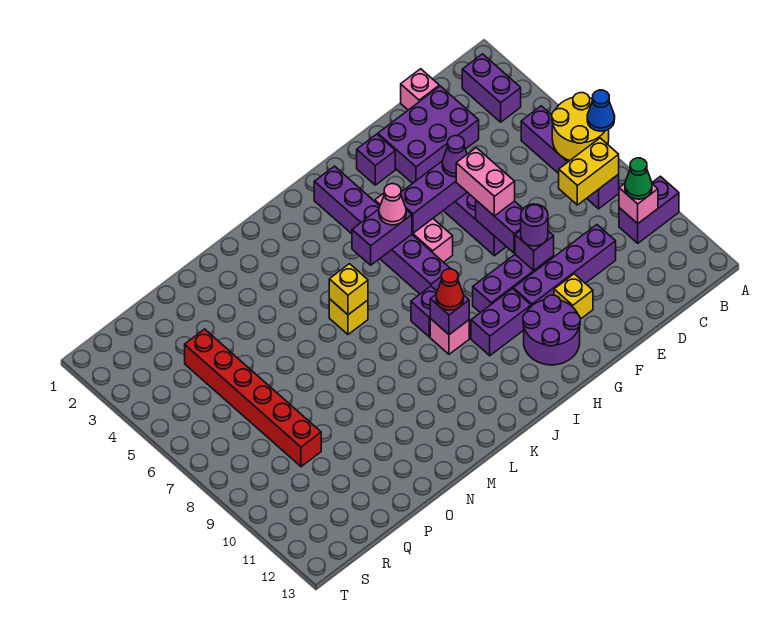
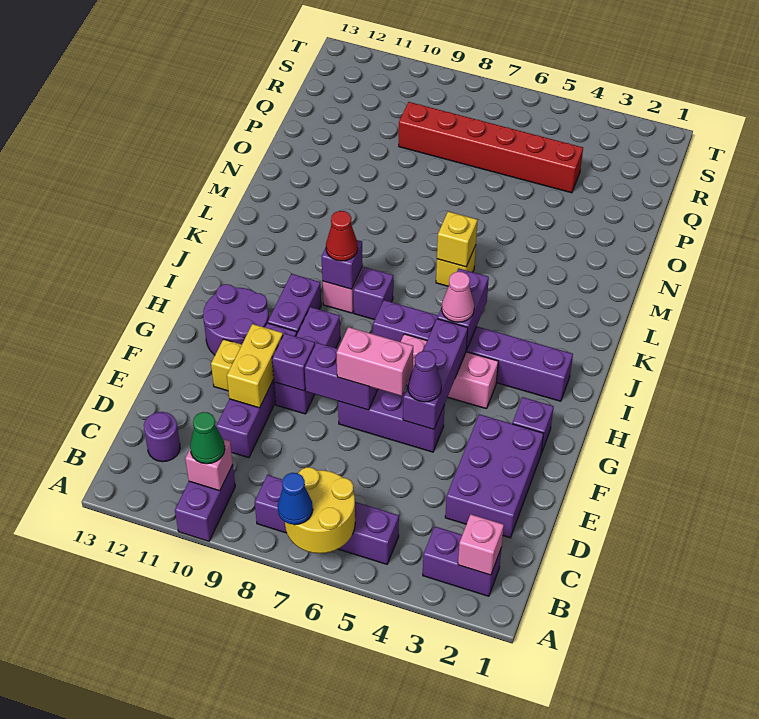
yellow 1x2 brick [559,138,619,205] -> yellow 1x2 brick moved to [227,324,283,408]
pink 1x1 brick [401,69,439,110] -> pink 1x1 brick moved to [458,515,504,575]
purple 1x1 round brick [521,204,548,246] -> purple 1x1 round brick moved to [144,412,180,462]

